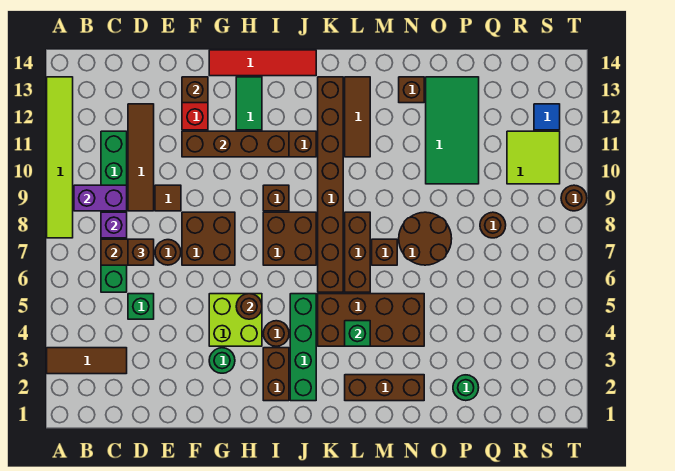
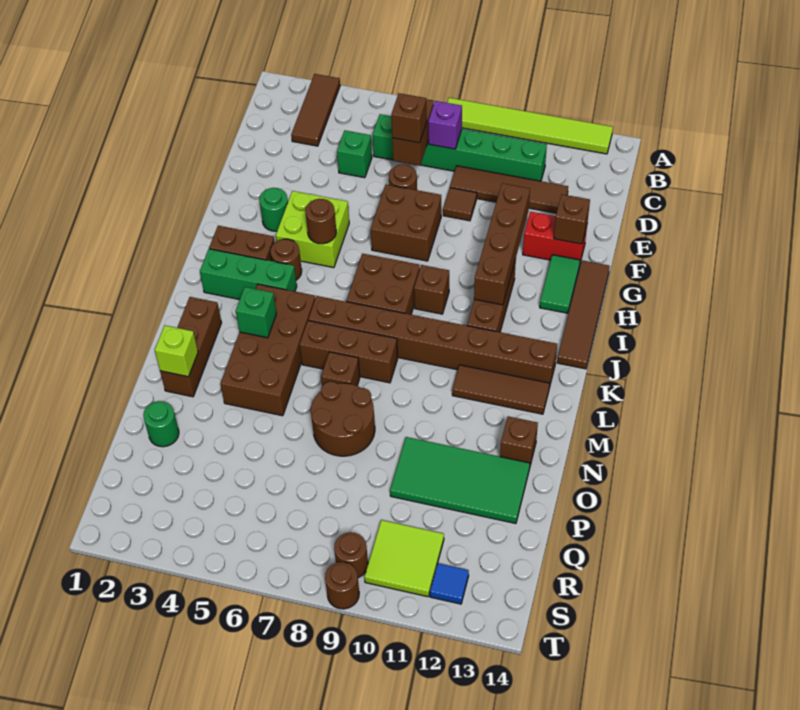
purple 1x2 brick [74,185,127,211] -> none
red 1x4 tile [209,50,316,76] -> brown 1x4 tile [557,260,610,369]
green 1x2 tile [236,77,262,130] -> green 1x2 tile turned to [540,255,580,313]
green 1x4 brick [290,294,316,401] -> green 1x3 brick [200,249,297,300]
none -> lime 1x1 brick [155,325,198,377]
brown 1x1 round brick [480,212,506,238] -> brown 1x1 round brick moved to [334,532,368,578]

